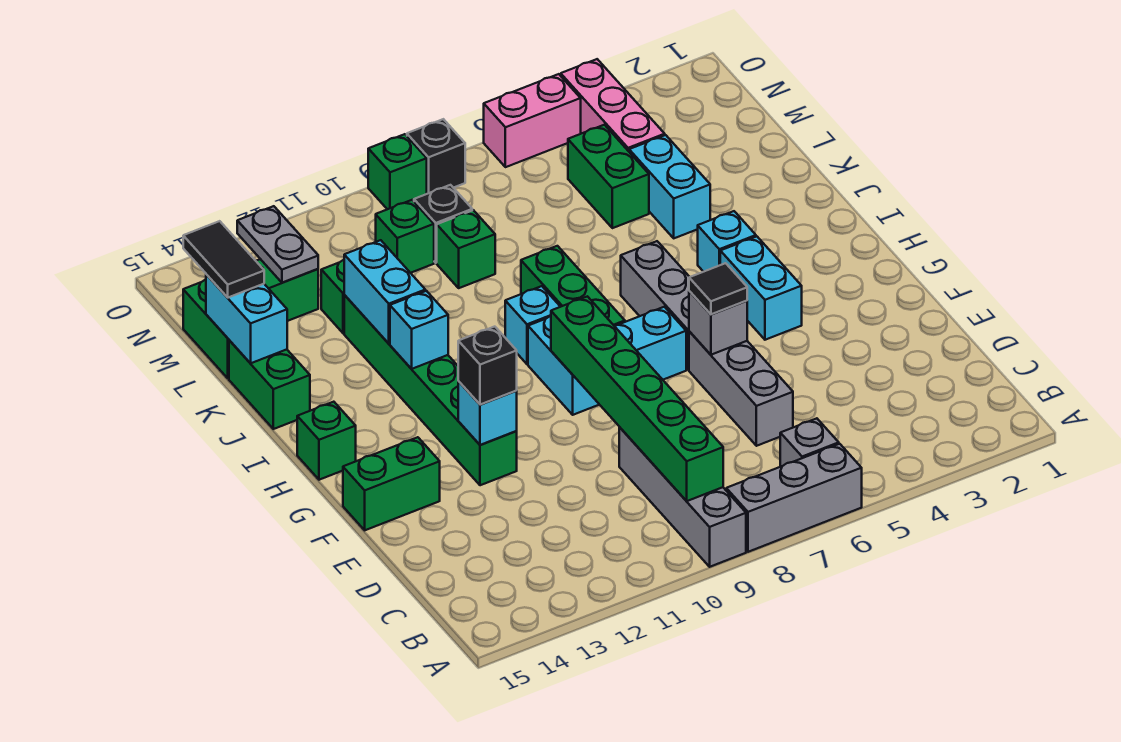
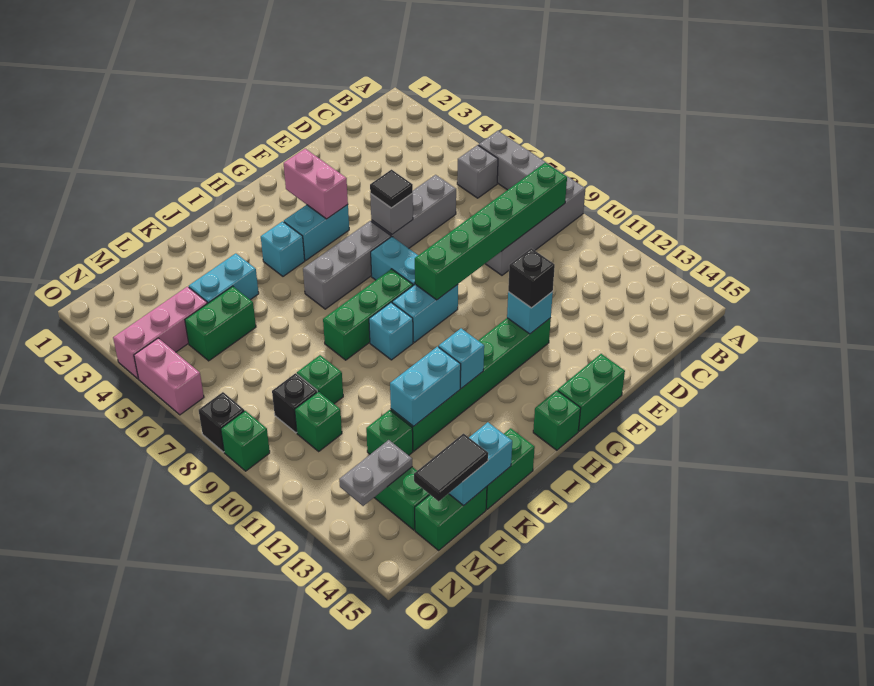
green 1x2 brick [343,437,440,530] -> green 1x2 brick turned to [558,354,625,431]
none -> pink 1x2 brick [284,149,348,219]

